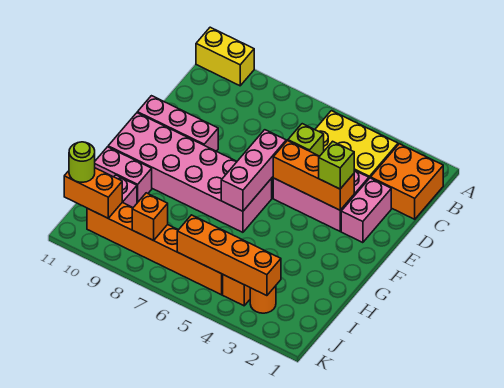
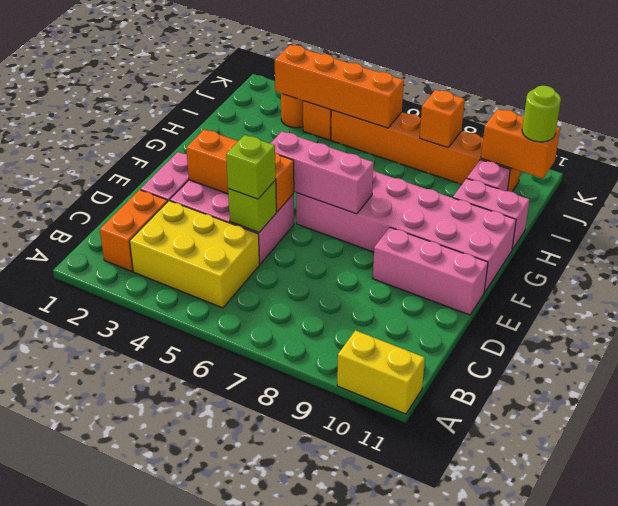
orange 2x2 brick [371,144,443,219] -> orange 1x2 brick [100,190,168,271]
lime 1x1 brick [319,141,354,189] -> lime 1x1 brick moved to [226,135,276,199]
pink 1x3 brick [221,130,286,211] -> pink 1x3 brick turned to [270,131,374,214]

